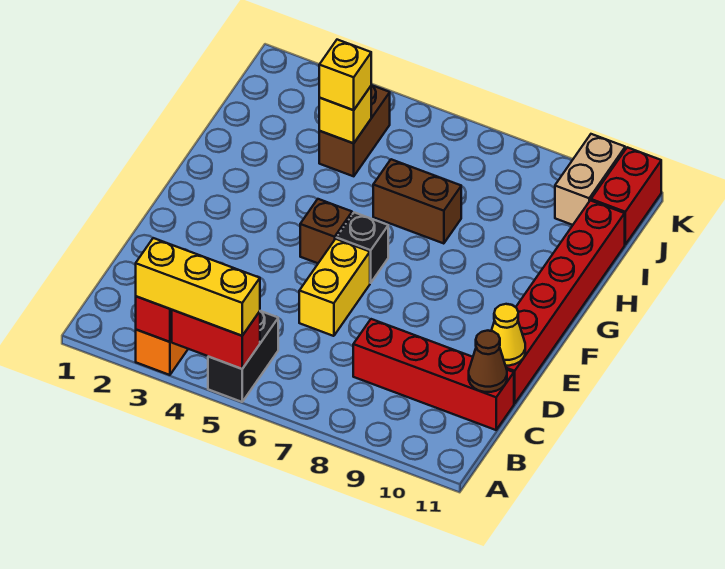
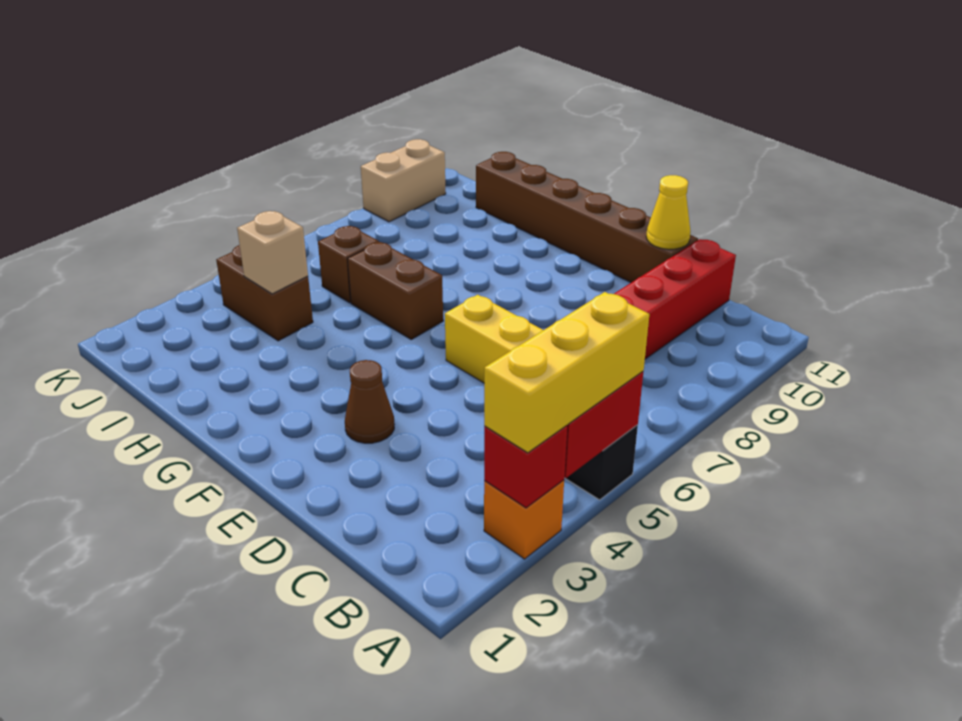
brown 1x1 cone [469,331,507,392] -> brown 1x1 cone moved to [345,360,394,443]
red 1x6 brick [506,200,625,404] -> brown 1x6 brick [476,152,698,282]
brown 1x1 brick [300,199,352,263] -> brown 1x1 brick moved to [318,226,379,303]
black 1x1 brick [336,212,388,283] -> none
brown 1x2 brick [373,159,461,244] -> brown 1x2 brick turned to [348,242,443,339]
yellow 1x1 brick [319,86,371,143] -> tan 1x1 brick [237,211,308,294]
yellow 1x1 brick [319,40,371,110] -> none
tan 1x2 brick [555,134,625,225] -> tan 1x2 brick turned to [361,139,446,222]
red 1x2 brick [591,147,661,244] -> none

